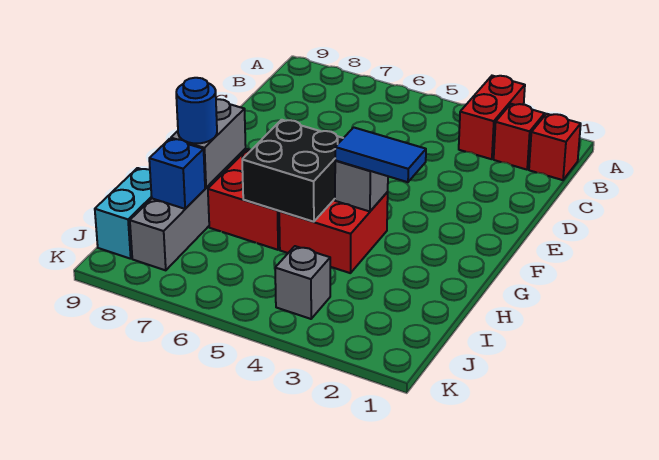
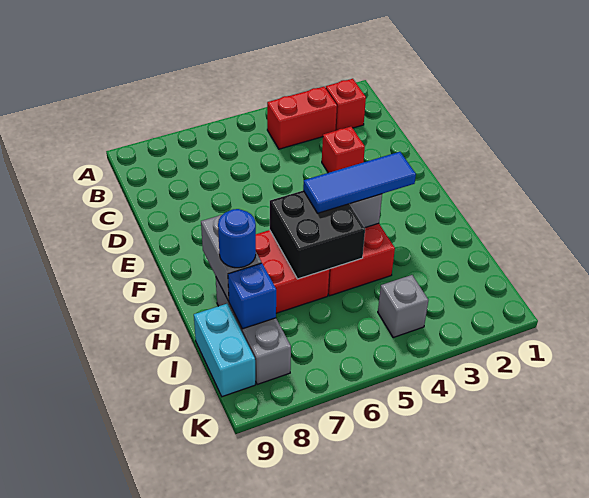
red 1x2 brick [459,76,525,159] -> red 1x2 brick turned to [267,87,337,149]
red 1x1 brick [529,114,581,180] -> red 1x1 brick moved to [322,127,365,173]
blue 1x2 tile [335,127,426,182] -> blue 1x3 tile [303,152,416,213]

